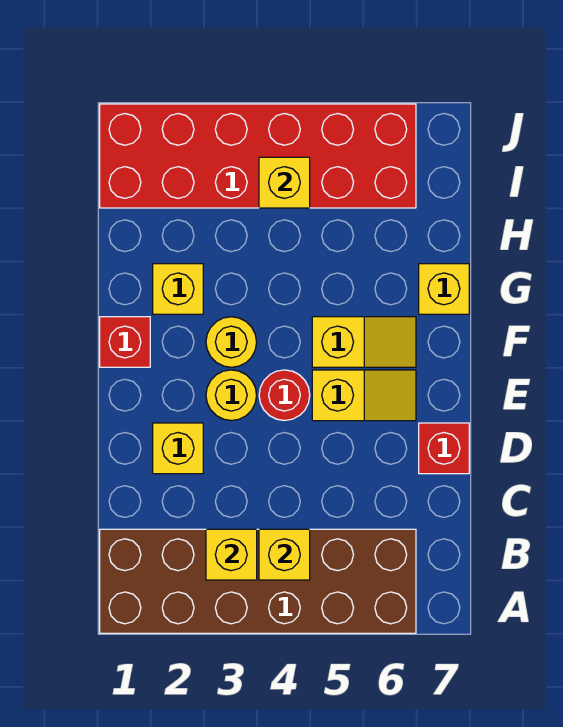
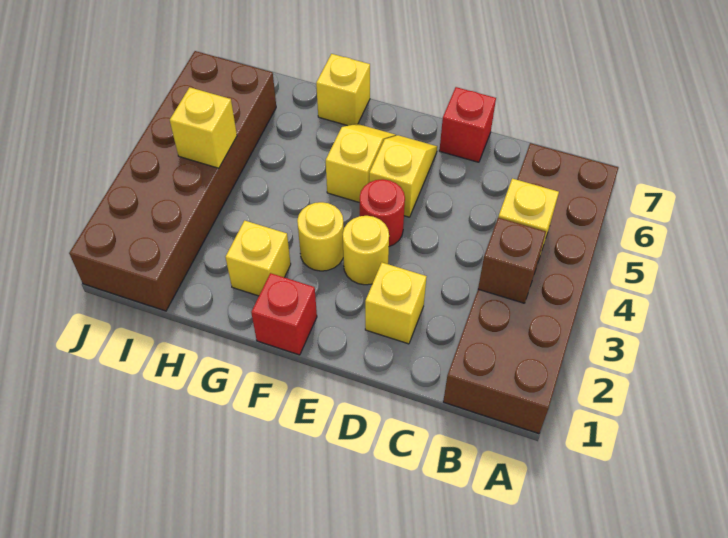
yellow 1x1 brick [206,529,257,580] -> brown 1x1 brick [478,218,546,303]
red 2x6 brick [100,104,416,208] -> brown 2x6 brick [69,51,276,311]

